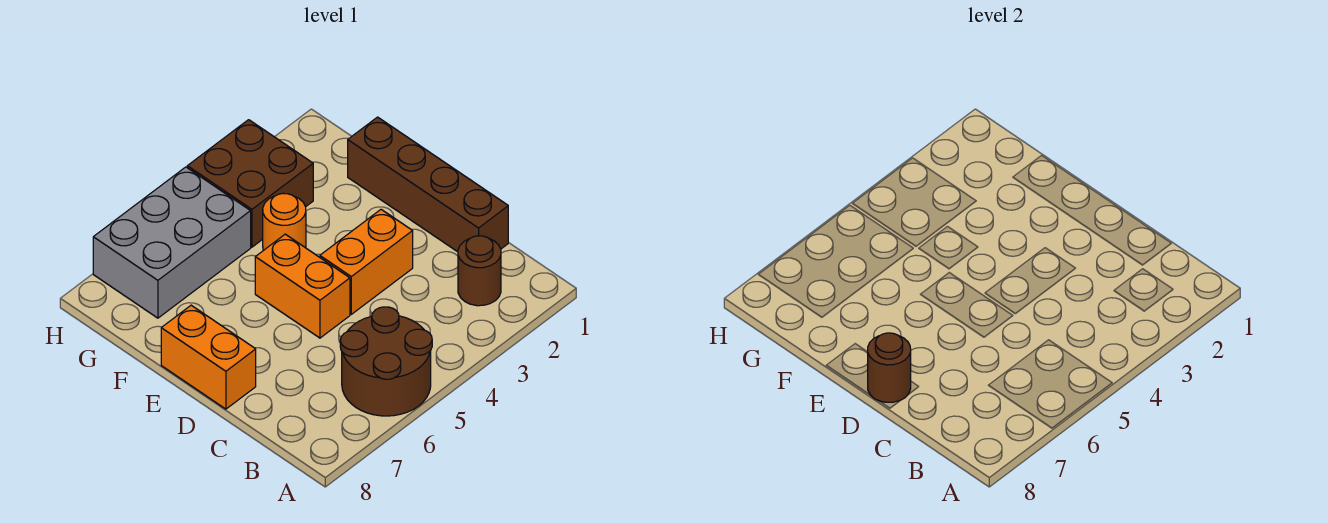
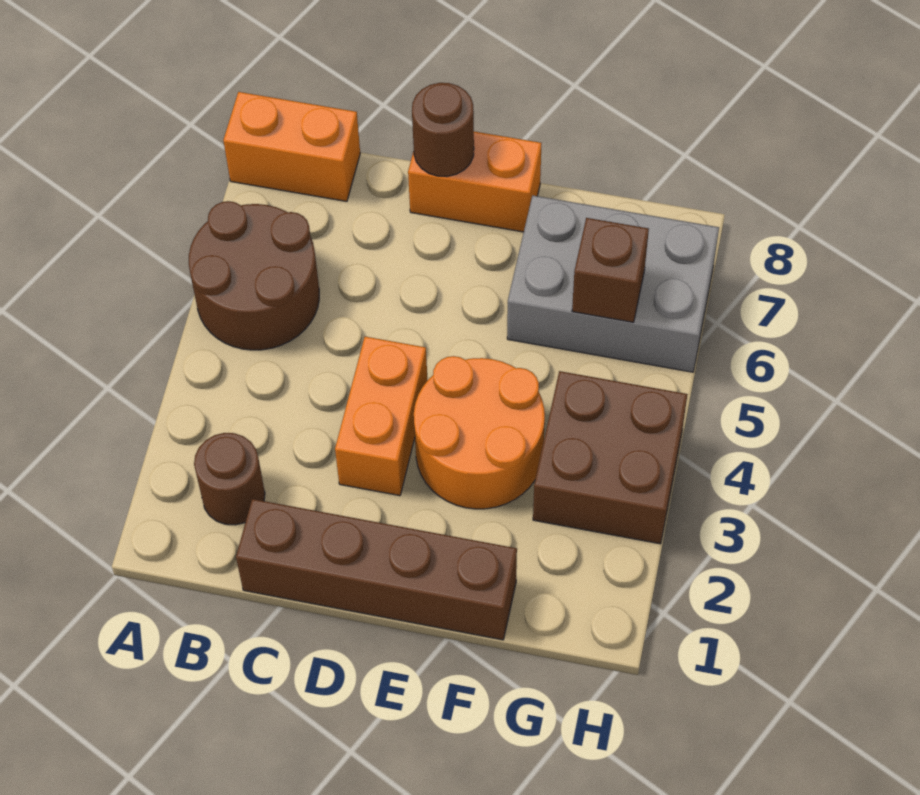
orange 1x2 brick [255,234,350,338] -> orange 1x2 brick moved to [223,92,360,201]
orange 1x1 round brick [263,194,306,251] -> orange 2x2 round brick [414,356,545,509]
grey 2x3 brick [93,167,251,318] -> grey 2x3 brick turned to [507,196,719,372]
none -> brown 1x1 brick [572,218,649,322]

